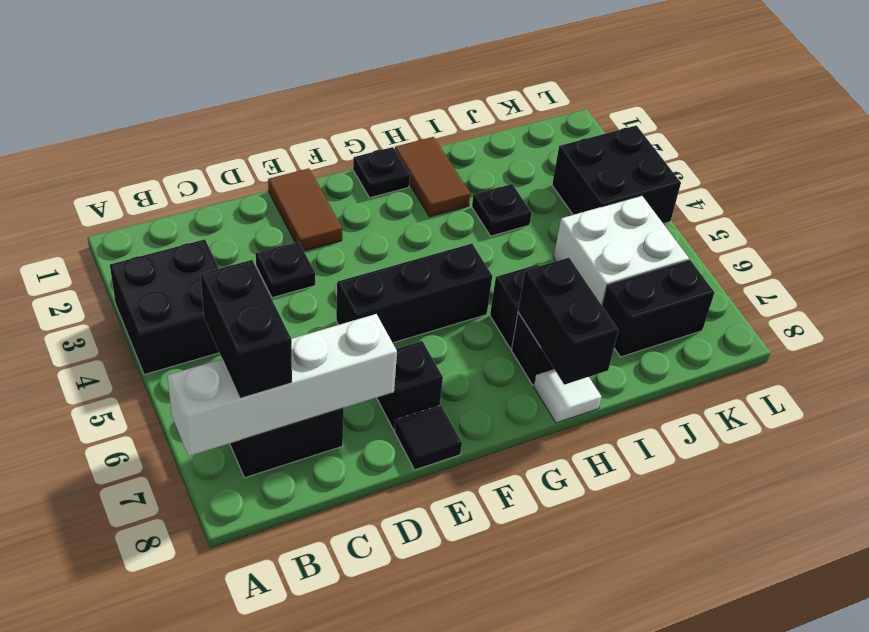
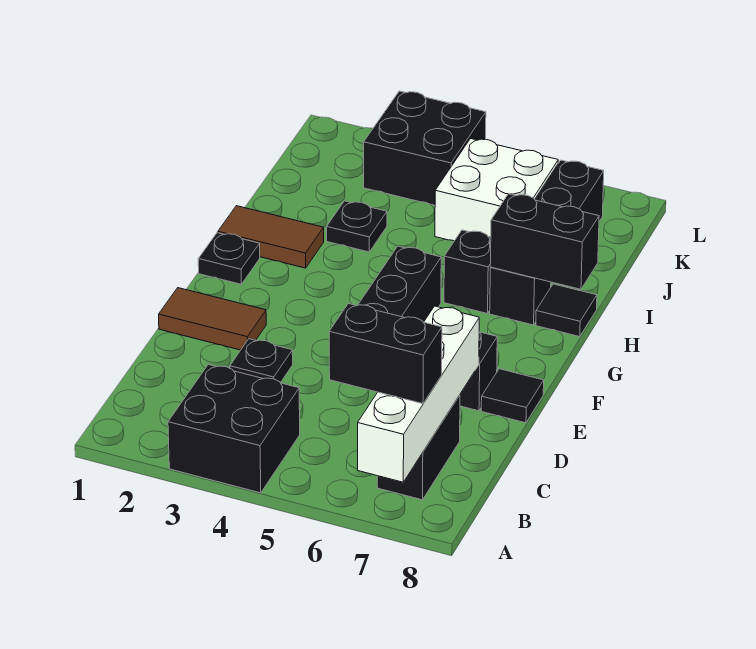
white 1x1 tile [534,369,602,423] -> black 1x1 tile [536,284,597,337]

